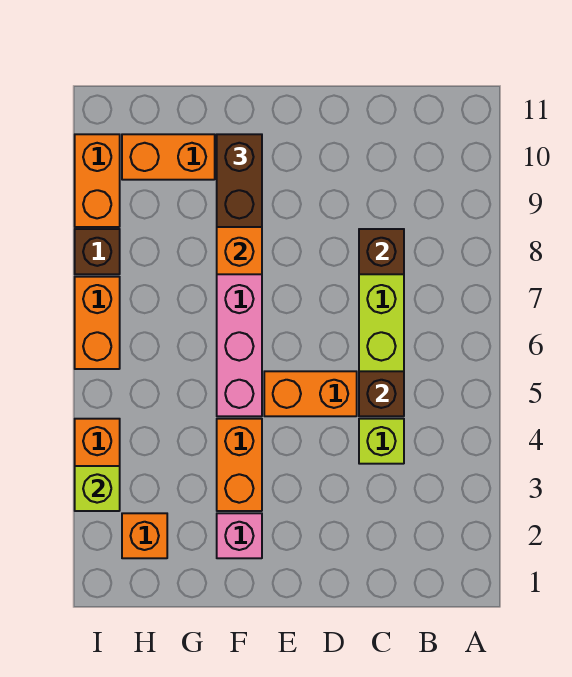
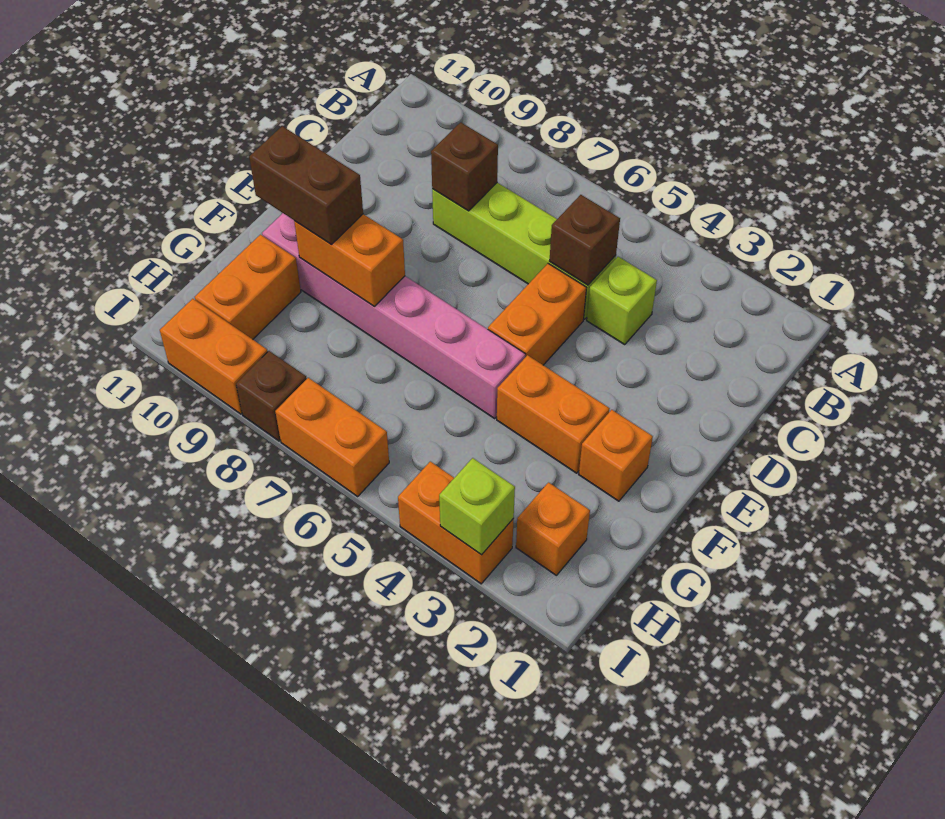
pink 1x1 brick [217,513,262,558] -> orange 1x1 brick [579,410,653,501]

